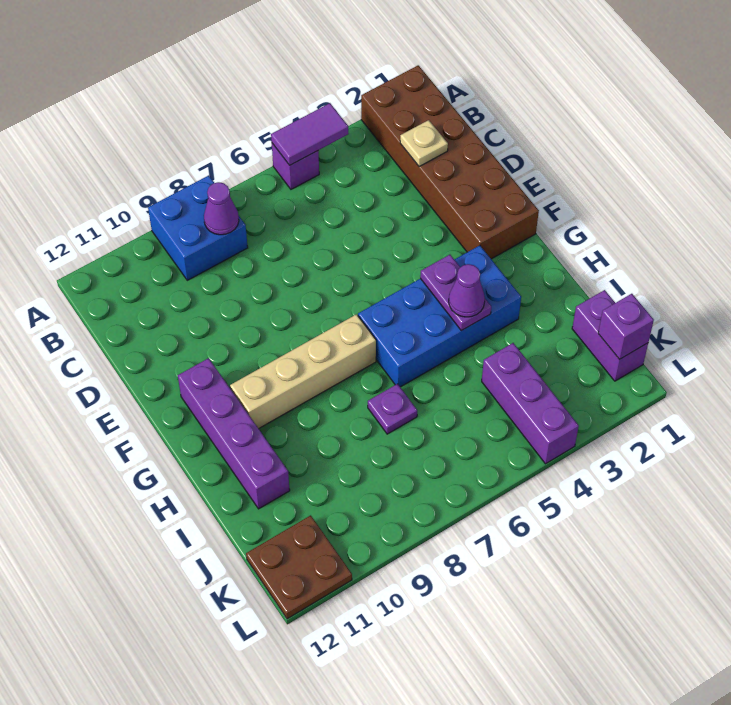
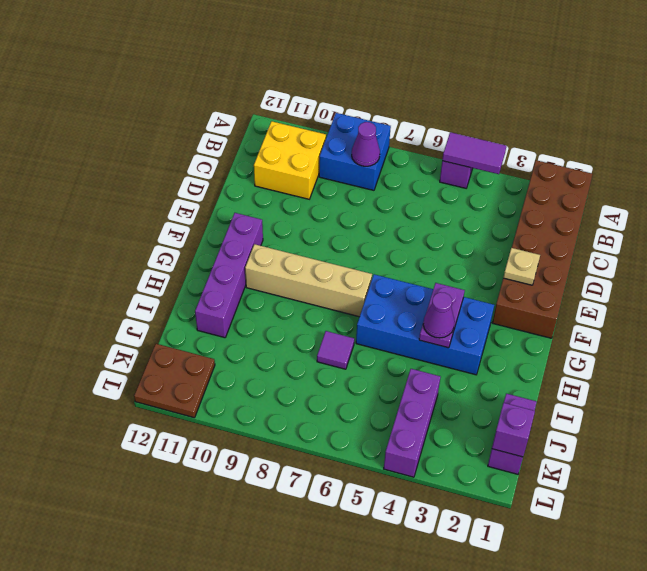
none -> yellow 2x2 brick [254,121,326,199]
tan 1x1 plate [400,120,448,167] -> tan 1x1 plate moved to [503,248,540,285]
purple 1x1 plate [368,384,417,434] -> purple 1x1 tile [317,331,354,369]

